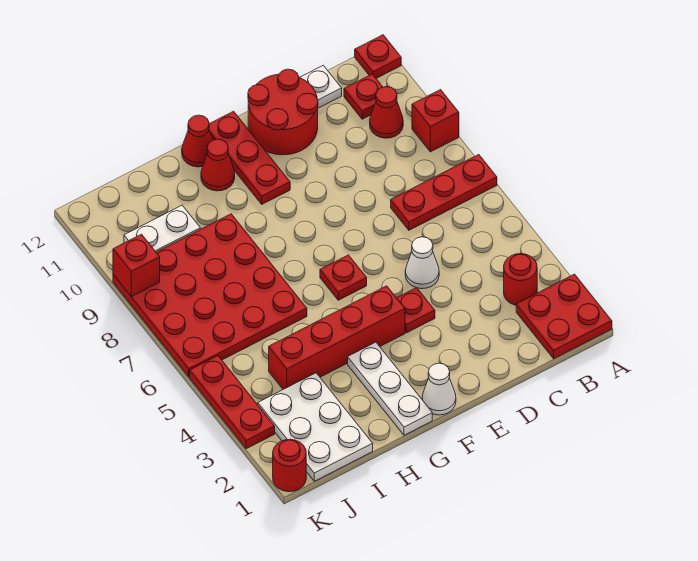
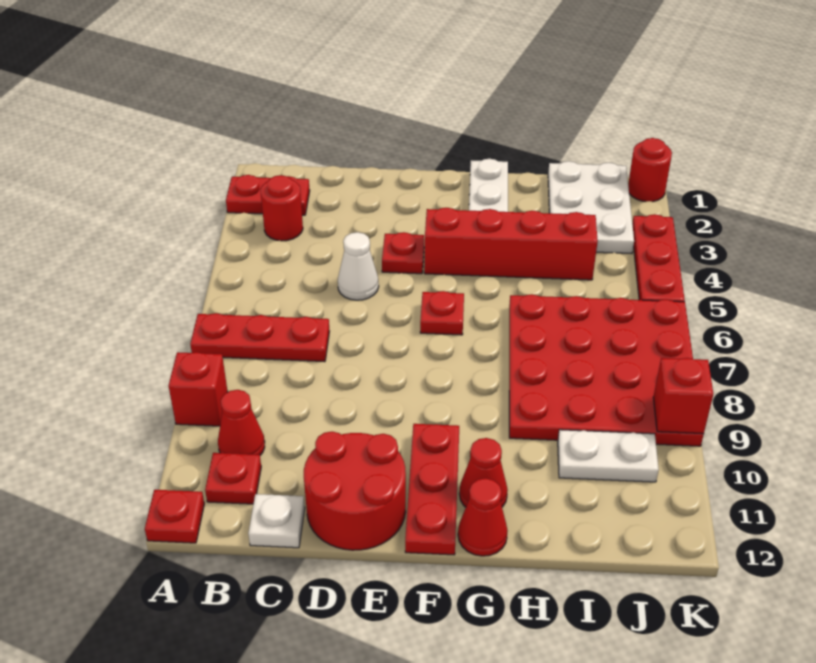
red 2x2 plate [516,274,612,359] -> red 1x2 plate [226,175,310,215]
white 1x1 cone [422,363,456,415] -> none

